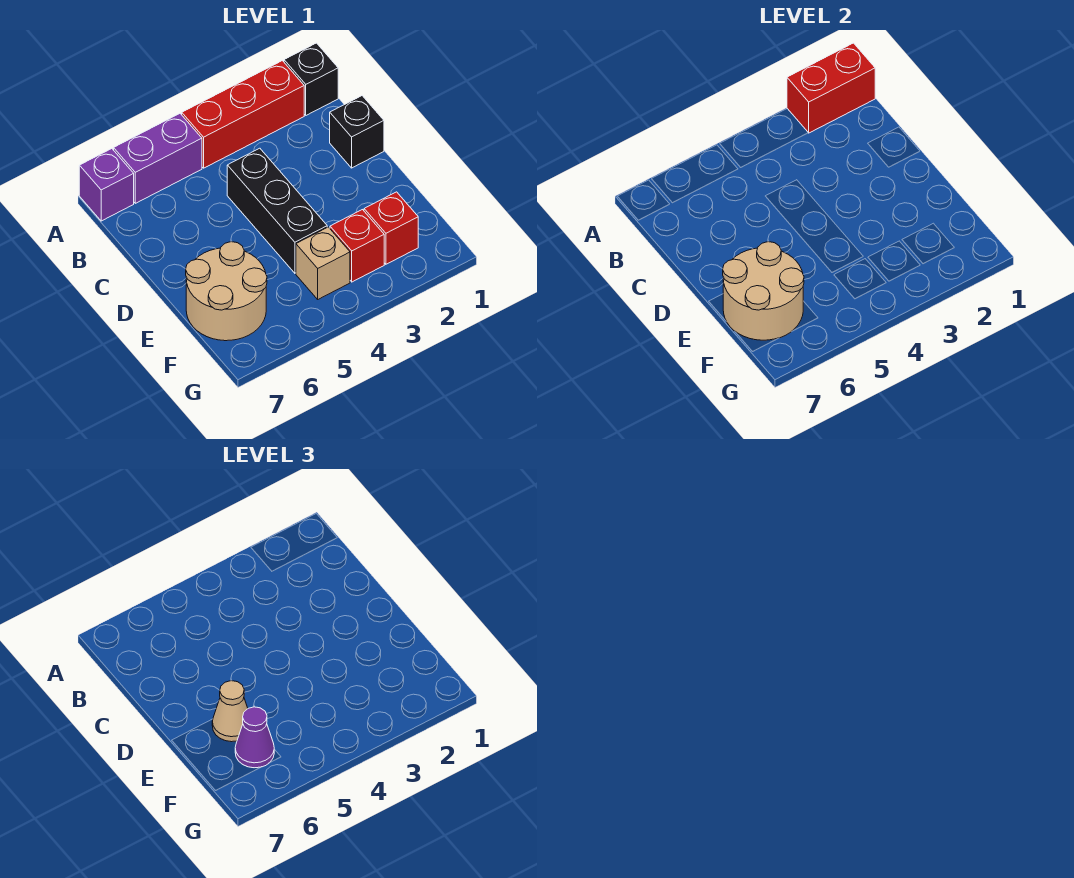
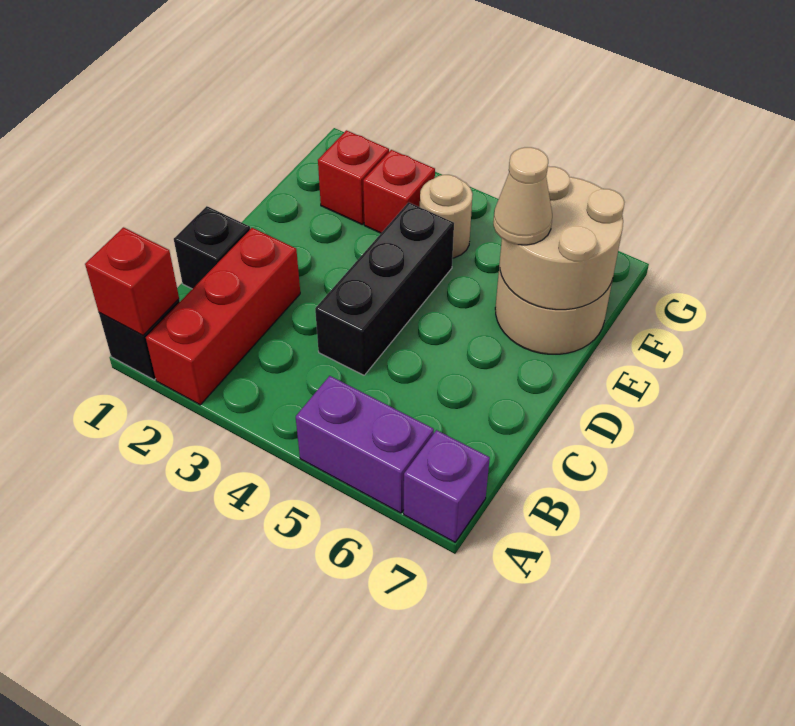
red 1x2 brick [787,43,875,133] -> red 1x1 brick [85,227,179,335]
red 1x3 brick [182,61,304,168] -> red 1x3 brick turned to [146,228,300,405]
tan 1x1 brick [296,227,350,299] -> tan 1x1 round brick [420,175,473,258]
purple 1x1 cone [235,707,274,768] -> none

